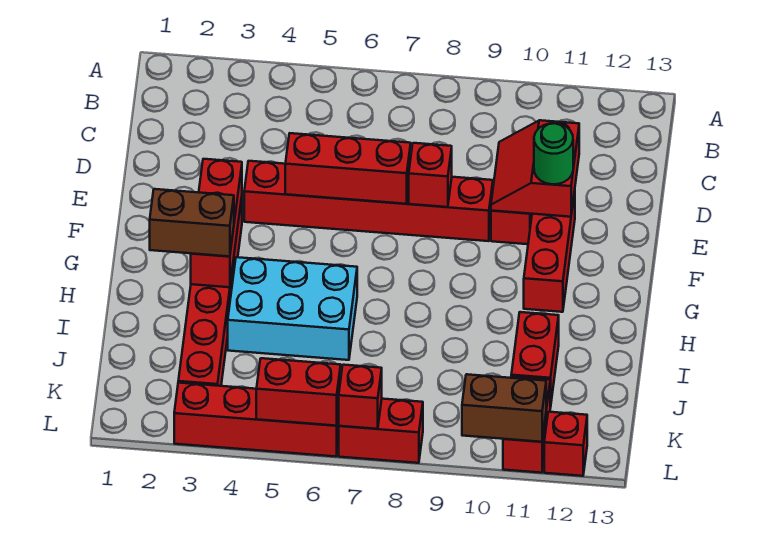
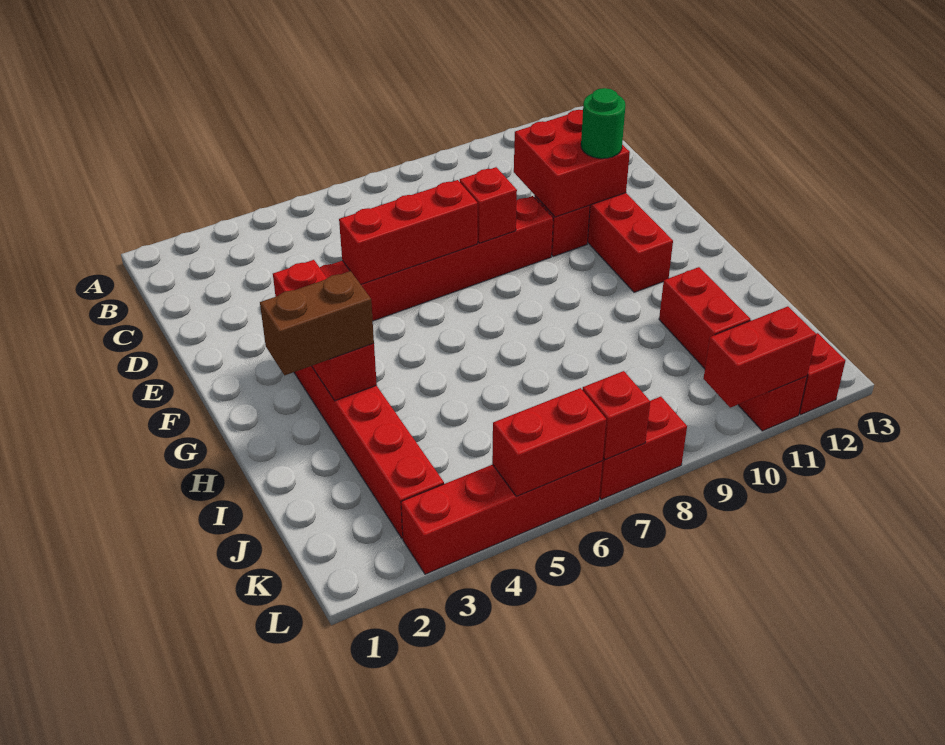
red 2x2 slope [491,120,579,217] -> red 2x2 brick [514,110,630,217]
cyan 2x3 brick [228,257,357,360] -> none
brown 1x2 brick [462,374,546,442] -> red 1x2 brick [703,306,816,408]

